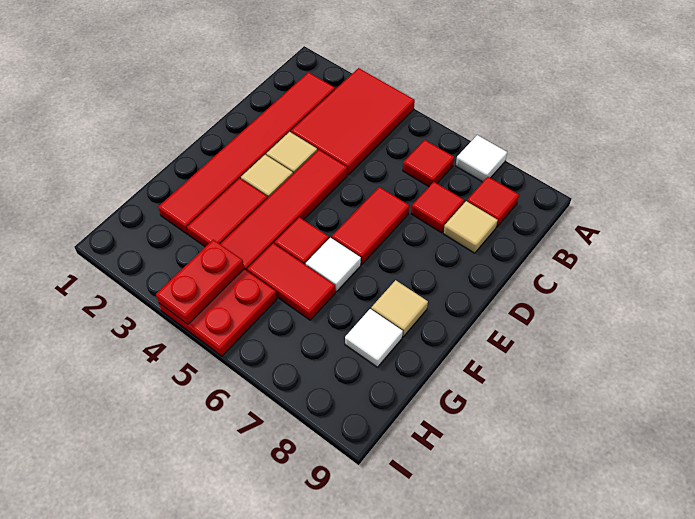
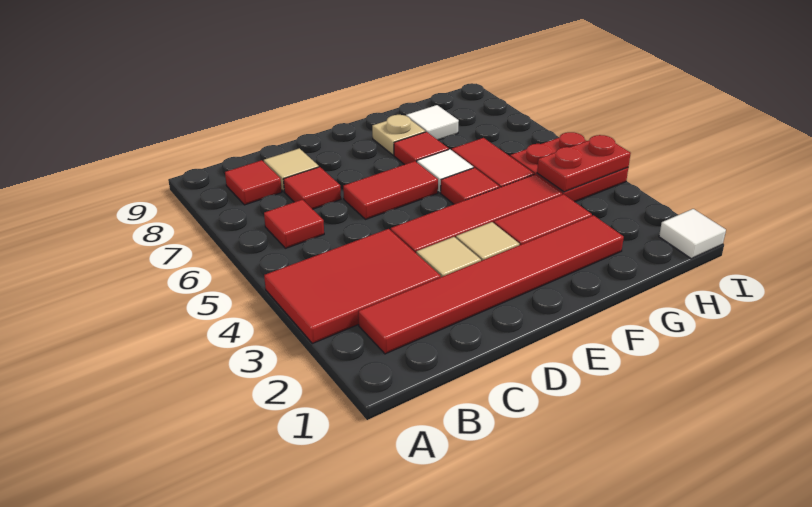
white 1x1 tile [456,135,507,182] -> white 1x1 tile moved to [659,209,726,259]
none -> red 1x1 tile [394,132,449,165]
tan 1x1 tile [371,280,428,337] -> tan 1x1 plate [372,115,425,155]

